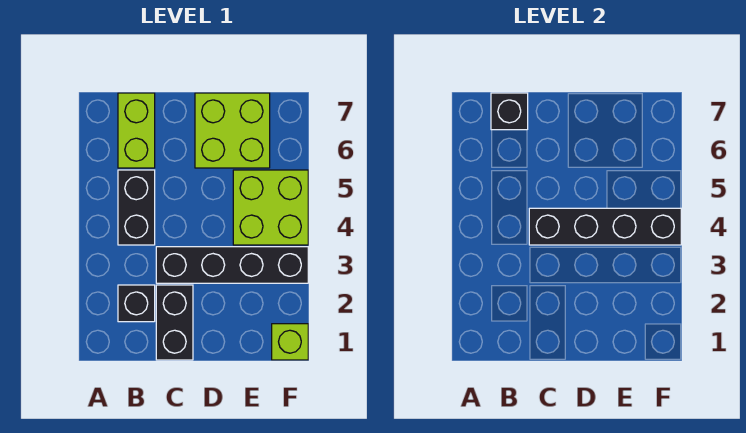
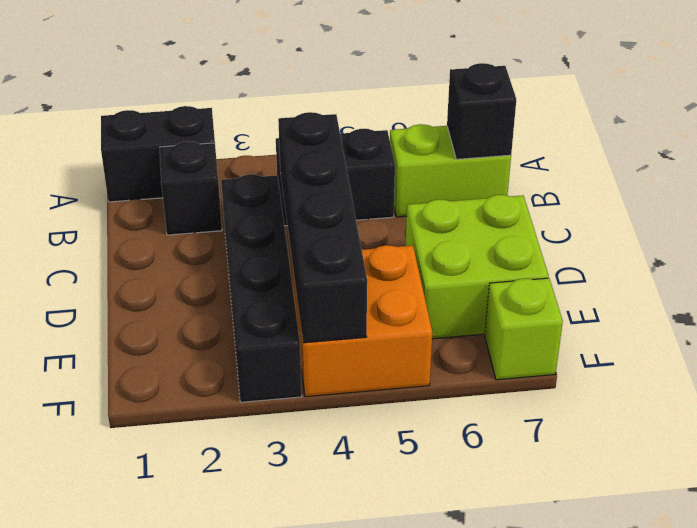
black 1x2 brick [156,285,193,360] -> black 1x2 brick moved to [101,106,215,202]
lime 2x2 brick [233,170,308,245] -> orange 2x2 brick [291,245,432,397]
lime 1x1 brick [272,324,308,360] -> lime 1x1 brick moved to [485,278,563,380]

